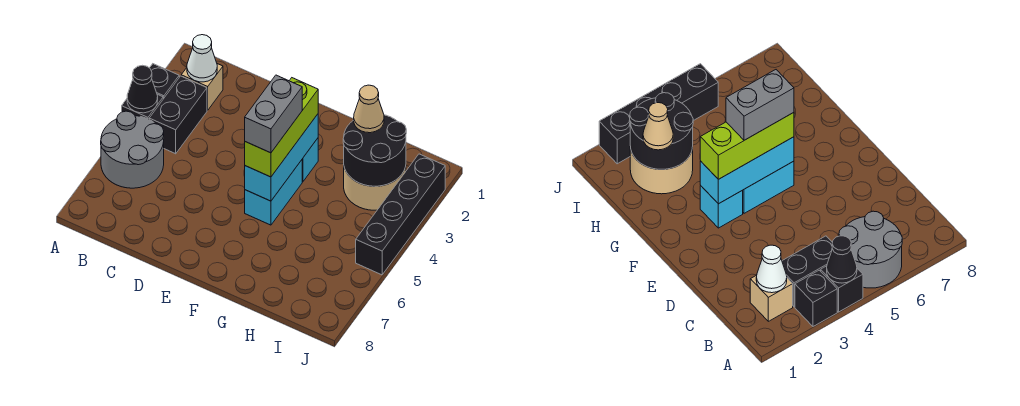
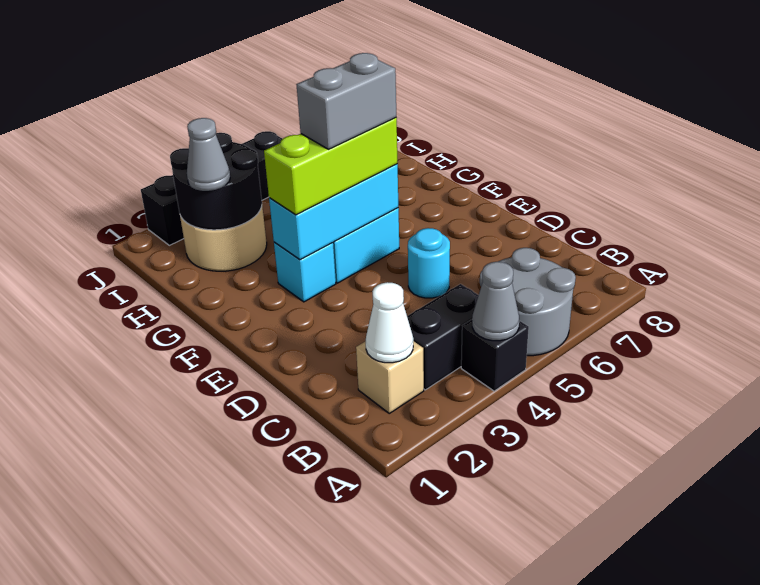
black 1x1 brick [150,64,179,99] -> none
black 1x1 cone [127,65,158,113] -> grey 1x1 cone [472,262,519,341]
none -> cyan 1x1 round brick [408,228,450,298]
tan 1x1 cone [354,85,384,133] -> grey 1x1 cone [187,118,230,191]

